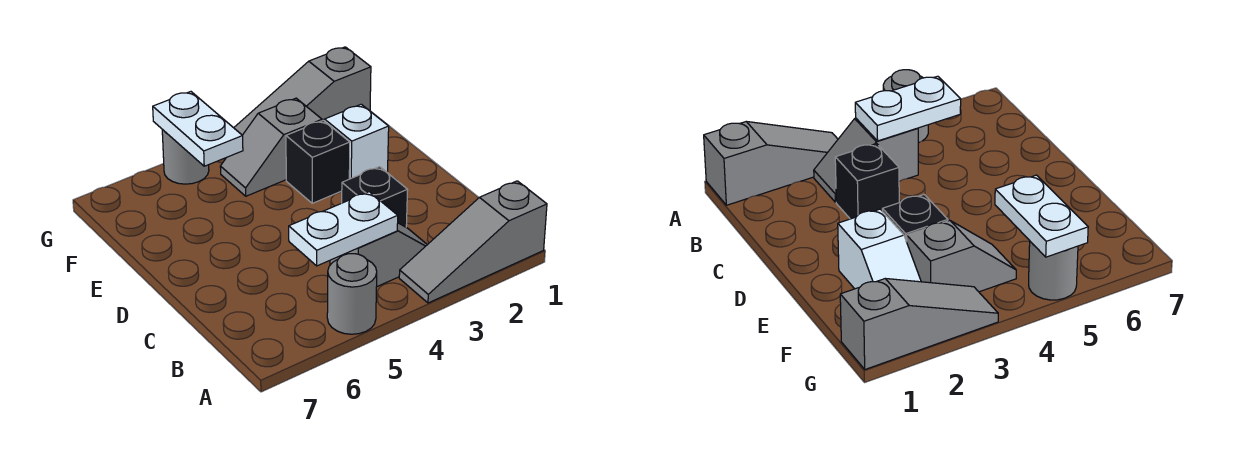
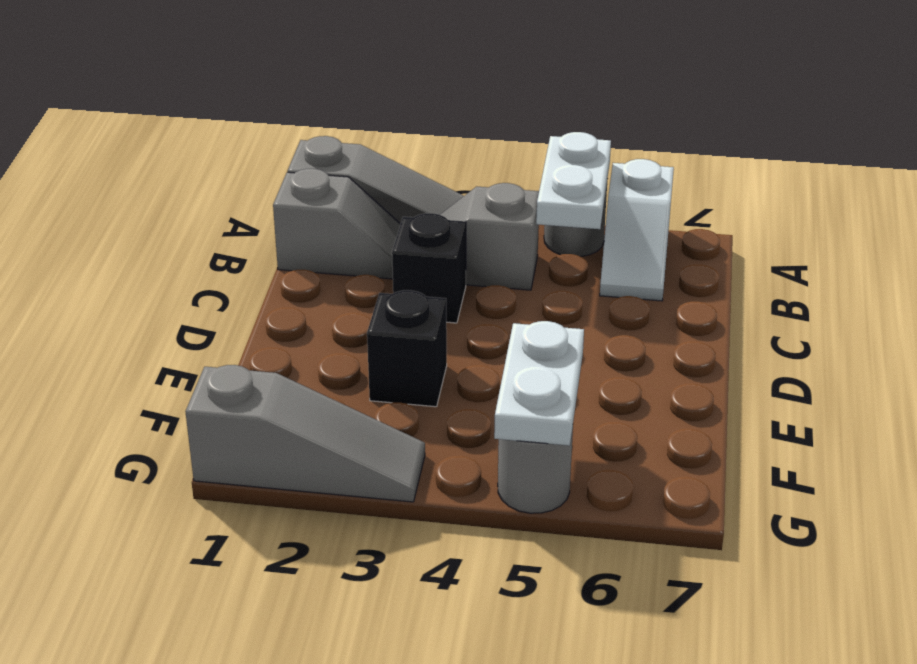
white 1x2 plate [289,192,398,266] -> white 1x2 plate turned to [536,132,611,229]
white 1x2 slope [322,104,389,179] -> white 1x2 slope moved to [600,159,674,301]
grey 1x2 slope [220,98,322,196] -> grey 1x2 slope moved to [273,169,401,279]

